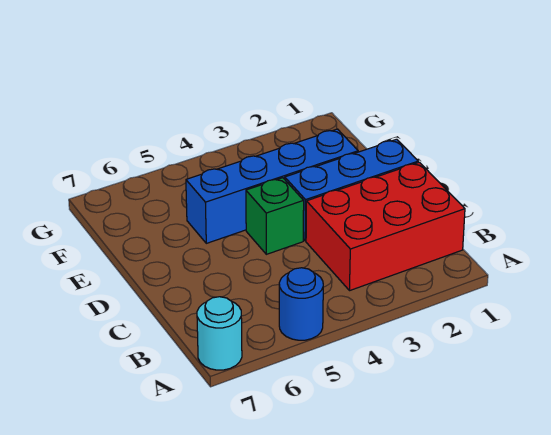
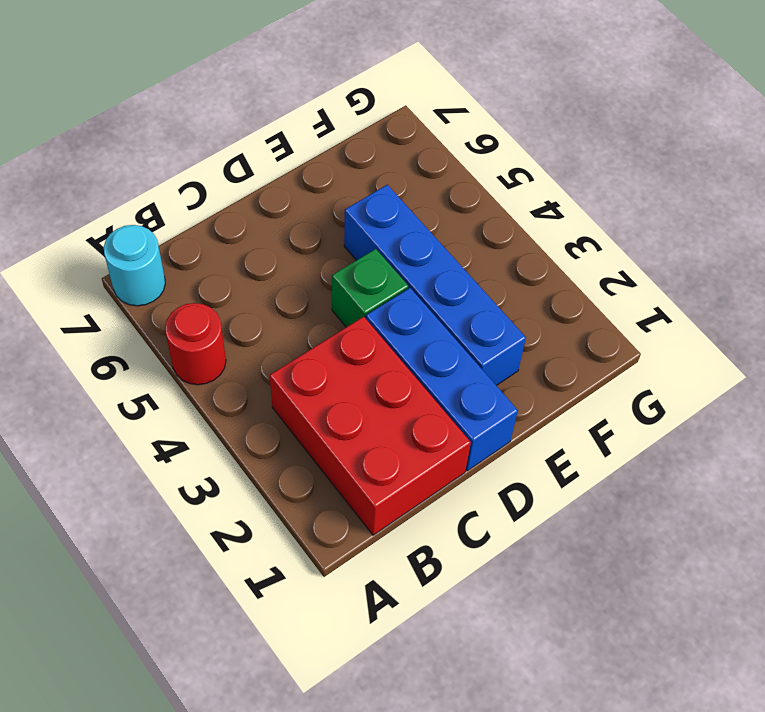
blue 1x1 round brick [279,268,323,340] -> red 1x1 round brick [165,303,226,385]

